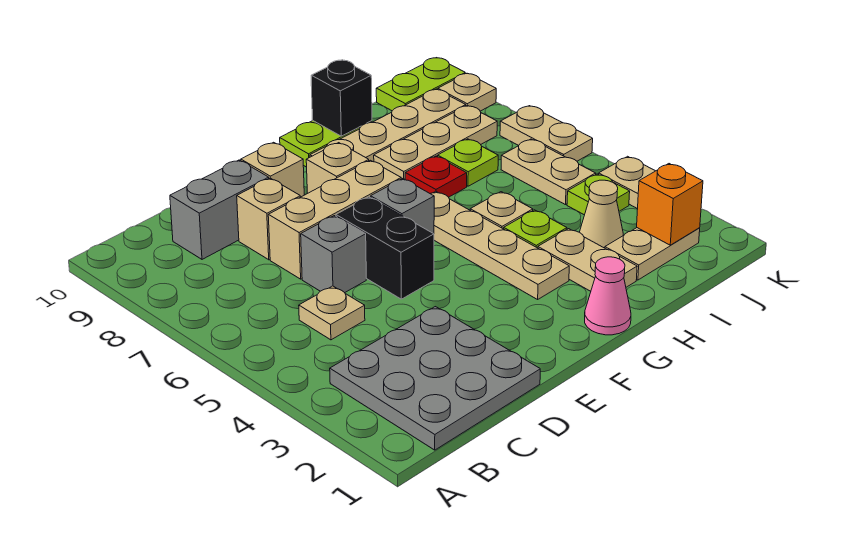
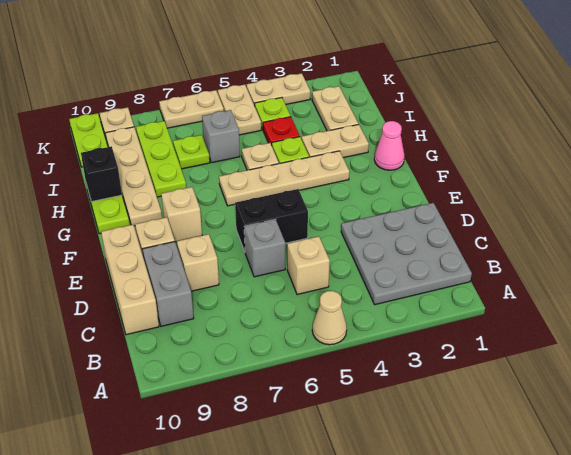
tan 1x1 plate [299,286,365,340] -> tan 1x1 brick [287,236,330,295]
tan 1x3 brick [268,160,401,279] -> tan 1x3 brick moved to [101,225,159,335]
grey 1x1 brick [371,179,434,234] -> grey 1x1 brick moved to [202,110,240,163]
red 1x1 plate [405,156,467,197] -> red 1x1 plate moved to [263,117,300,145]
tan 1x3 plate [374,105,497,179] -> lime 1x3 plate [136,121,186,197]
tan 1x1 cone [580,180,623,248] -> tan 1x1 cone moved to [312,291,347,345]
orange 1x1 brick [637,164,703,245] -> none
tan 1x2 plate [501,139,596,205] -> tan 1x2 plate turned to [218,85,261,135]

